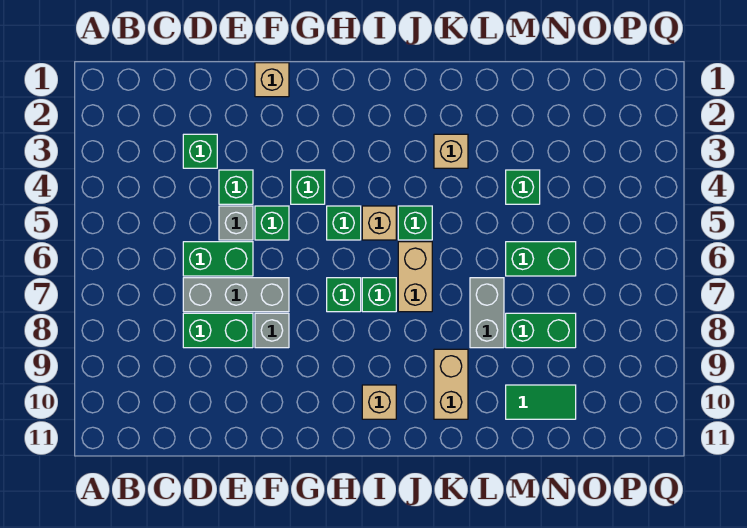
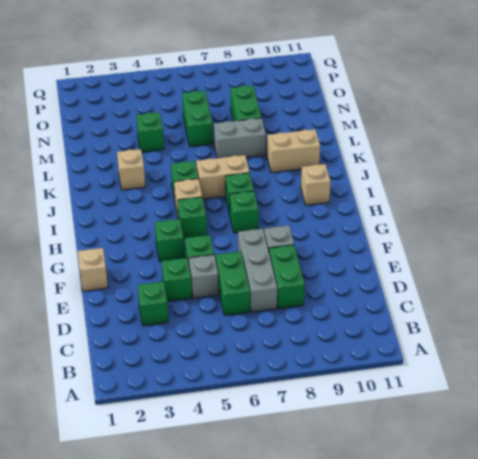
green 1x2 tile [506,385,576,419] -> none

